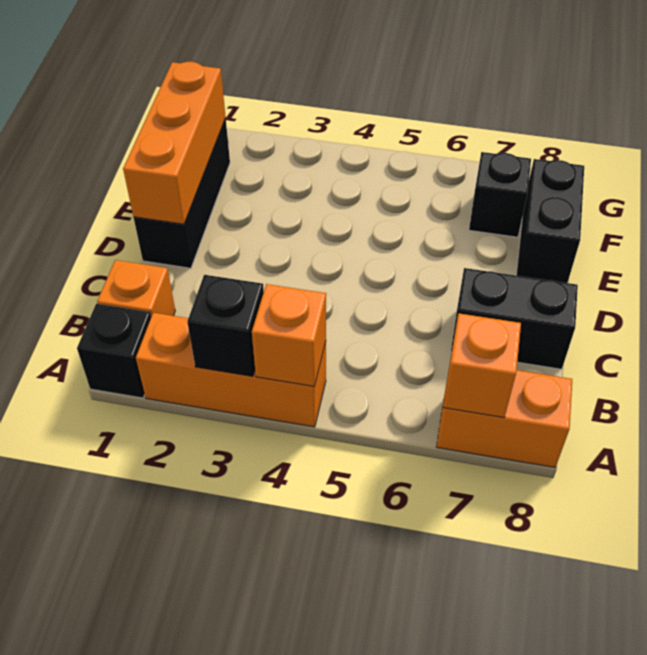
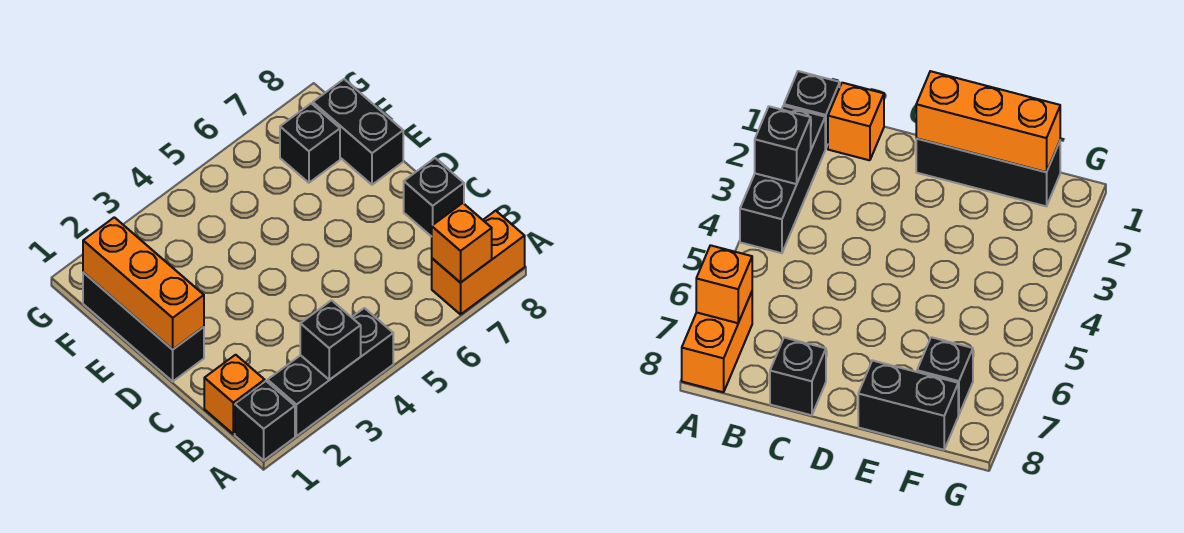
orange 1x3 brick [136,313,326,427] -> black 1x3 brick [268,308,393,436]
orange 1x1 brick [252,284,326,386] -> none
black 1x2 brick [451,268,578,369] -> black 1x1 brick [404,158,464,237]

